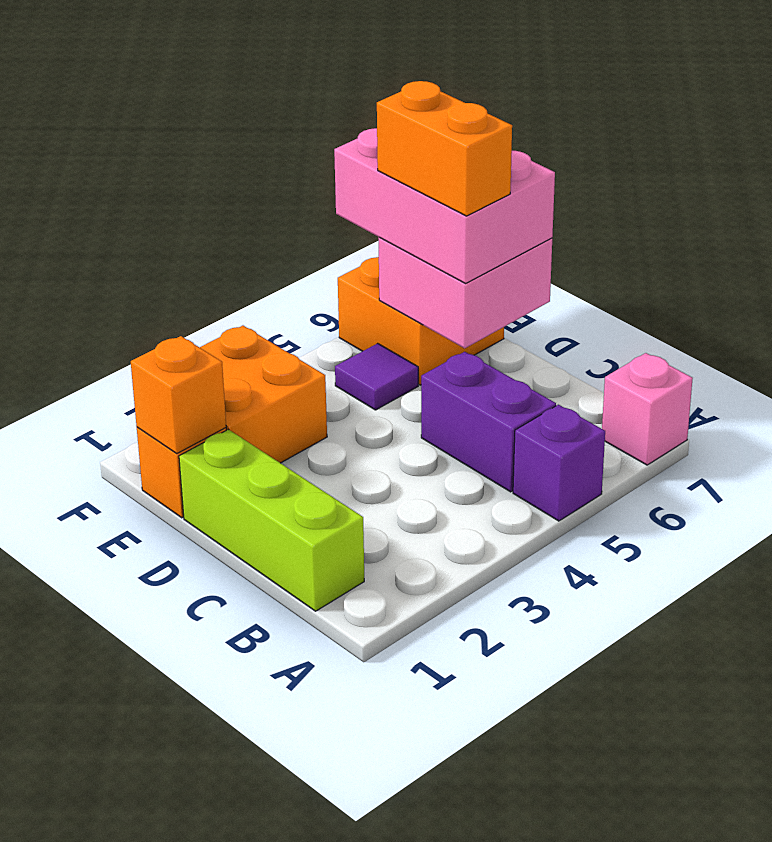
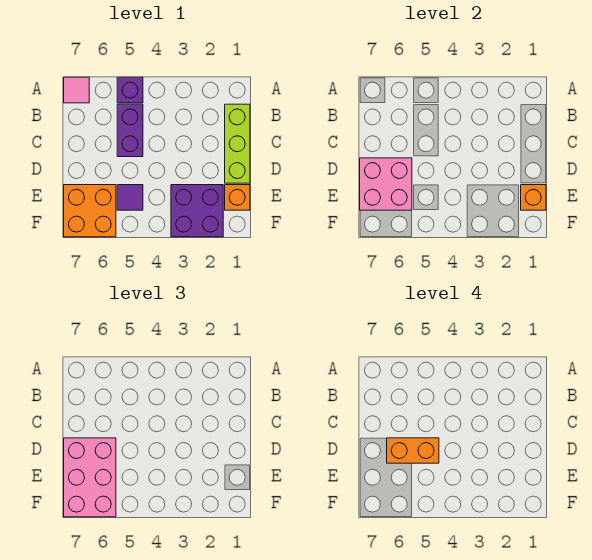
pink 1x1 brick [602,353,693,465] -> pink 1x1 tile [64,77,89,103]
orange 1x2 brick [377,81,512,216] -> orange 1x2 brick turned to [387,438,439,463]
orange 2x2 brick [200,326,327,463] -> purple 2x2 brick [171,185,223,237]

